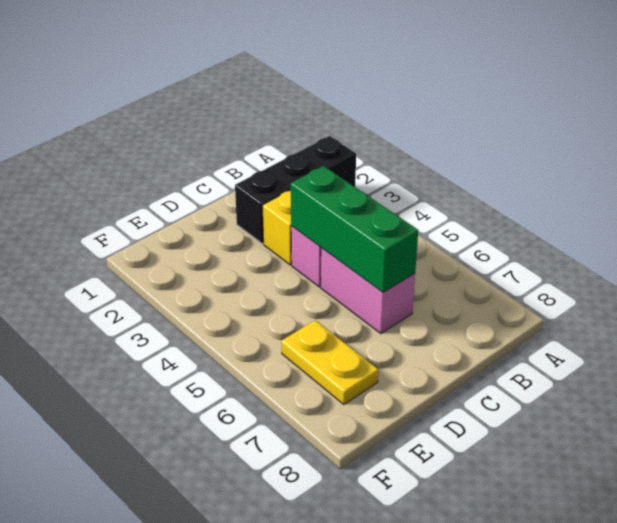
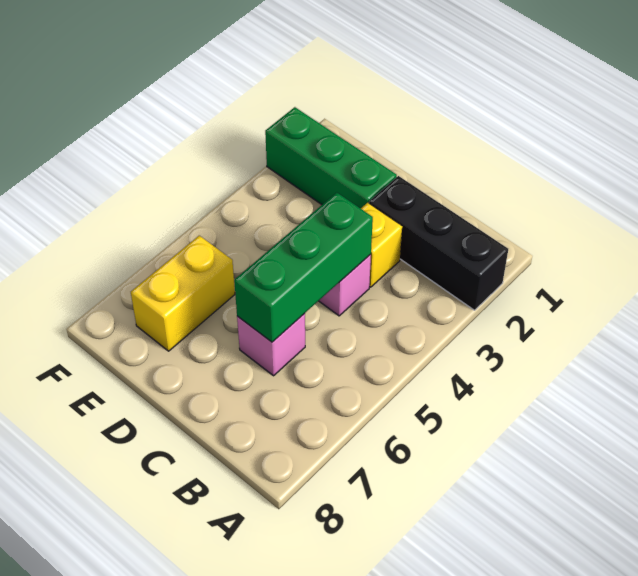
pink 1x2 brick [321,248,415,333] -> pink 1x1 brick [237,313,305,376]
none -> green 1x3 brick [265,107,397,209]
yellow 1x2 plate [282,320,378,404] -> yellow 1x2 brick [131,236,235,351]

